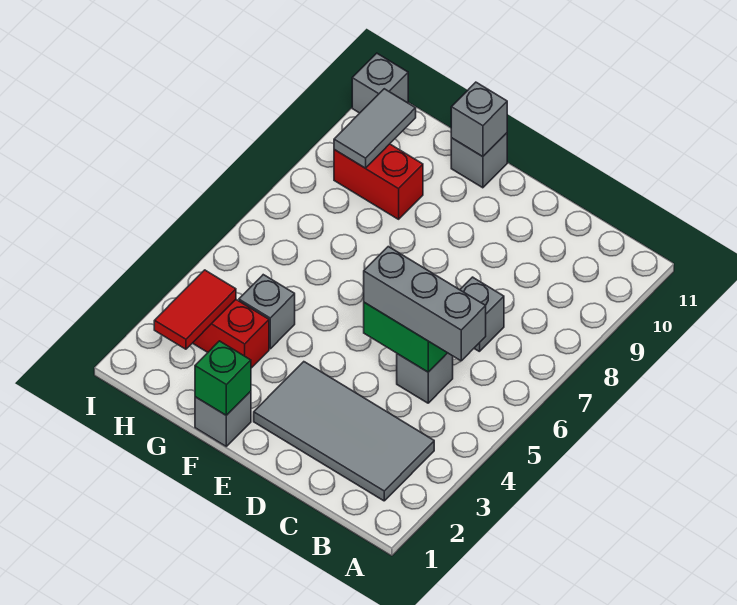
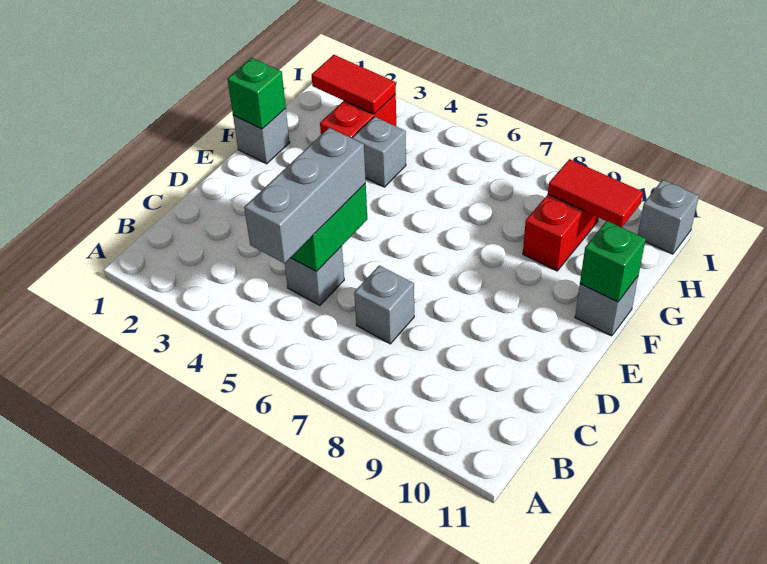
grey 2x4 tile [254,362,434,501] -> none
grey 1x1 brick [451,82,507,157] -> green 1x1 brick [580,221,646,302]
grey 1x2 tile [334,89,416,168] -> red 1x2 tile [548,159,643,227]

